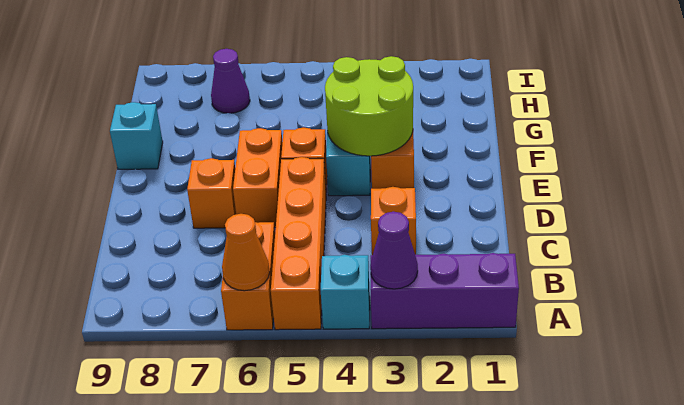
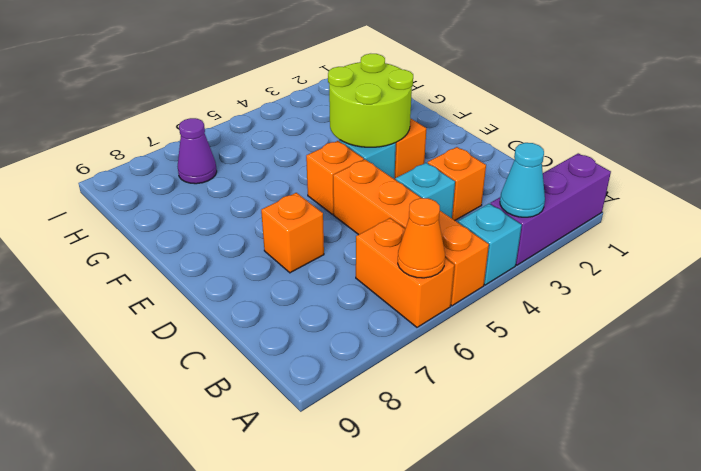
purple 1x1 cone [370,212,418,289] -> cyan 1x1 cone [500,143,545,217]
orange 1x2 brick [233,128,282,227] -> none
cyan 1x1 brick [110,102,163,169] -> cyan 1x1 brick moved to [395,163,455,218]

